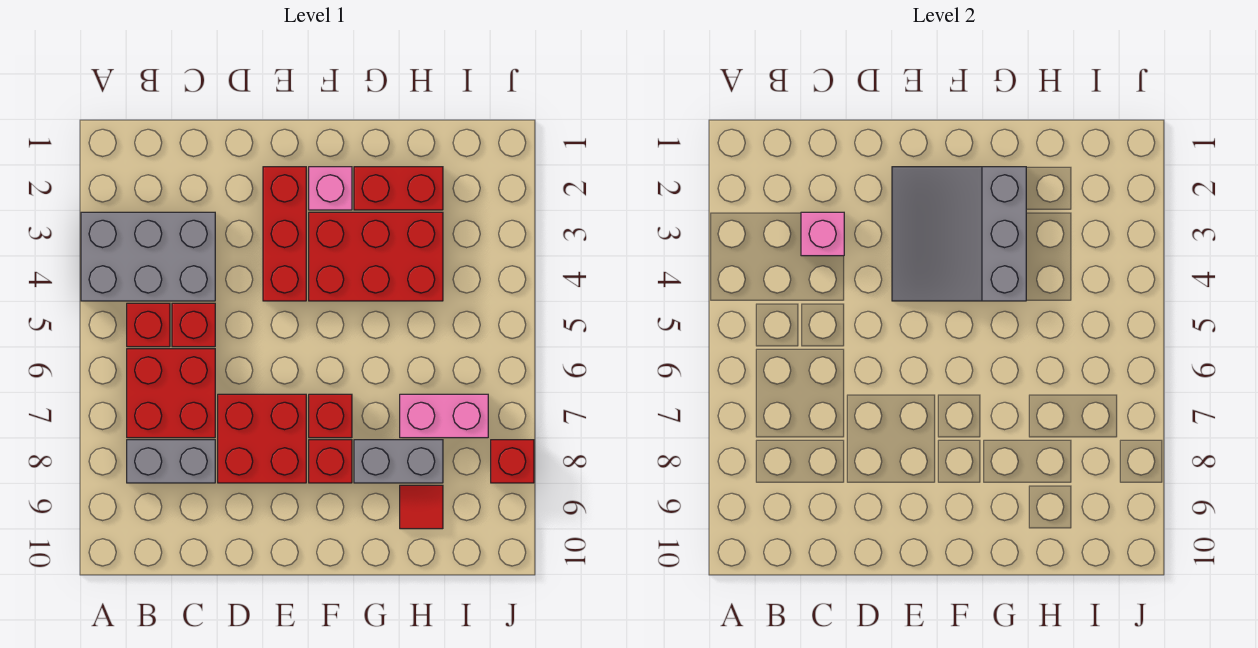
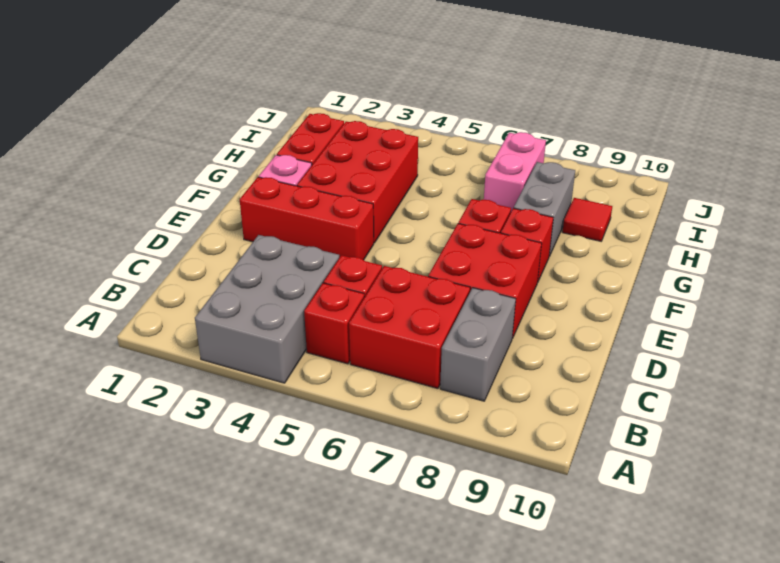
pink 1x1 brick [801,212,844,256] -> none
grey 3x3 slope [892,167,1026,301] -> none
red 1x1 brick [491,440,534,483] -> none

